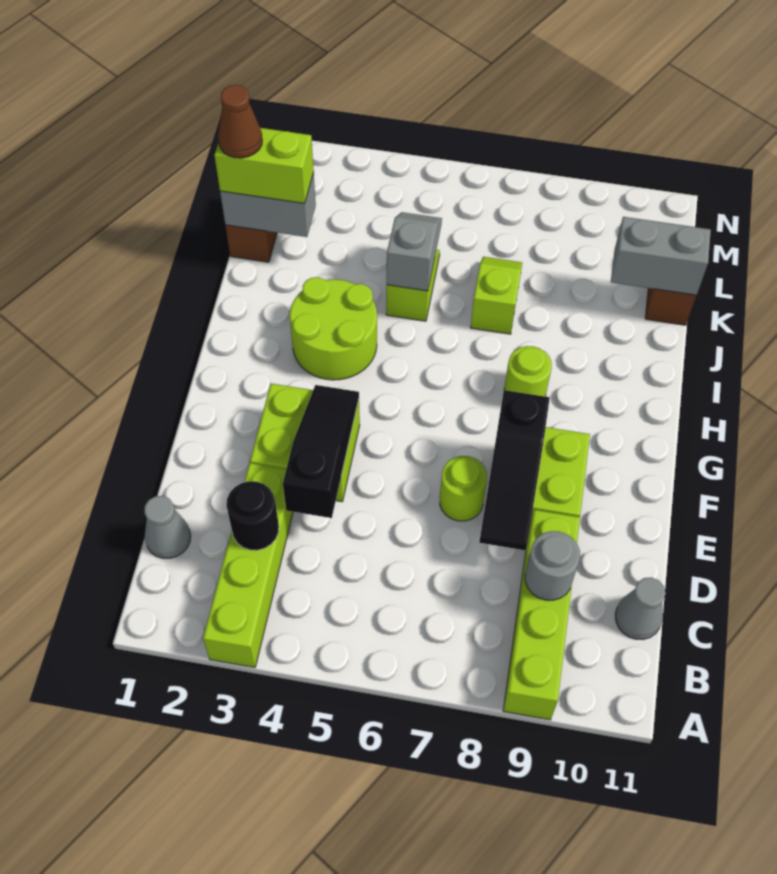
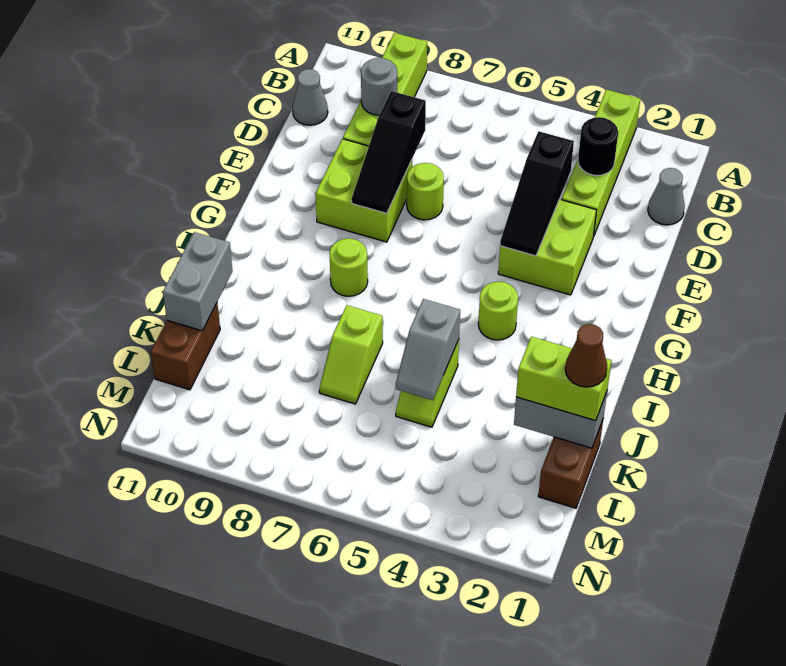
black 1x3 slope [479,390,550,550] -> black 1x3 slope turned to [352,91,426,213]
lime 2x2 round brick [290,277,377,380] -> lime 1x1 round brick [478,282,518,340]
grey 1x2 brick [611,217,711,295] -> grey 1x2 brick turned to [163,232,233,331]

